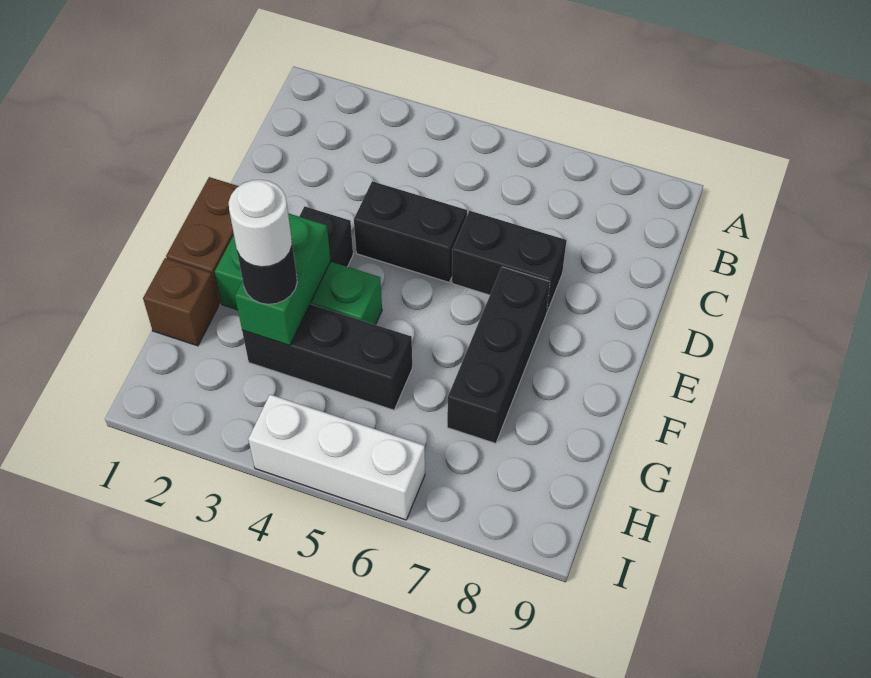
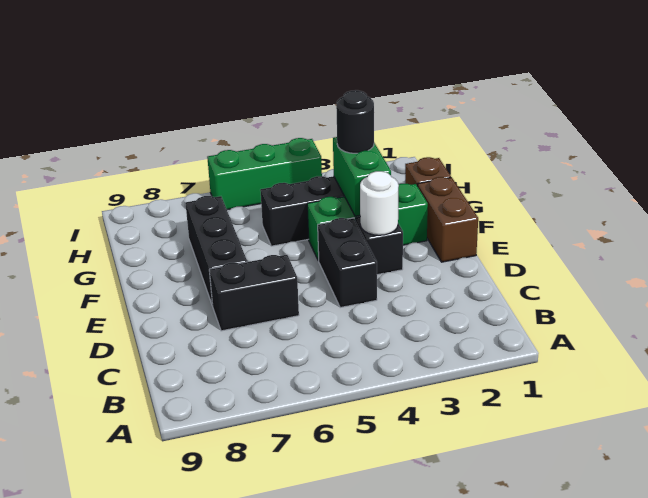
black 1x2 brick [354,181,467,282] -> black 1x2 brick turned to [318,218,377,308]
white 1x1 round brick [229,180,292,267] -> white 1x1 round brick moved to [360,171,399,235]
white 1x3 brick [248,395,425,520] -> green 1x3 brick [207,138,322,210]

